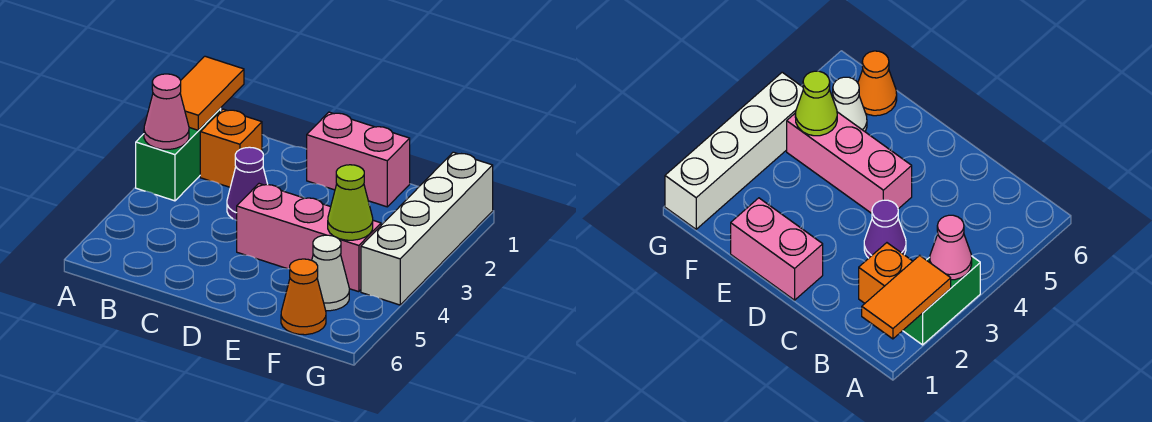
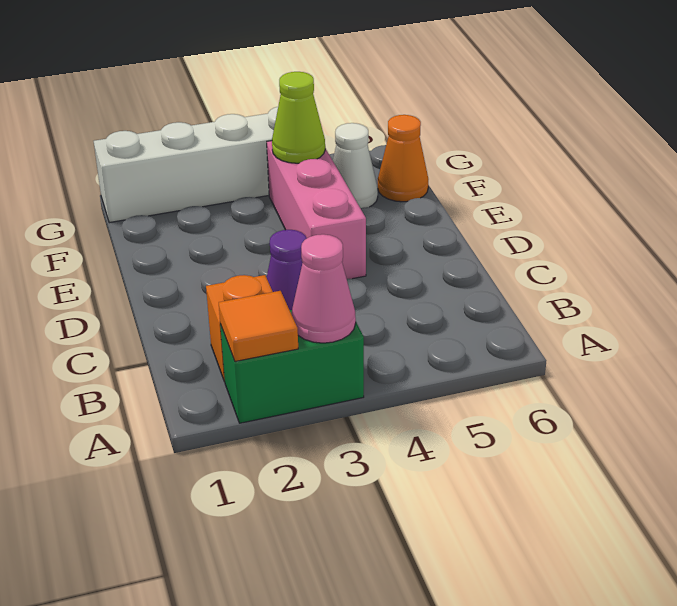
orange 1x2 tile [180,56,244,130] -> orange 1x1 tile [219,291,298,361]
pink 1x2 brick [307,112,410,207] -> none

